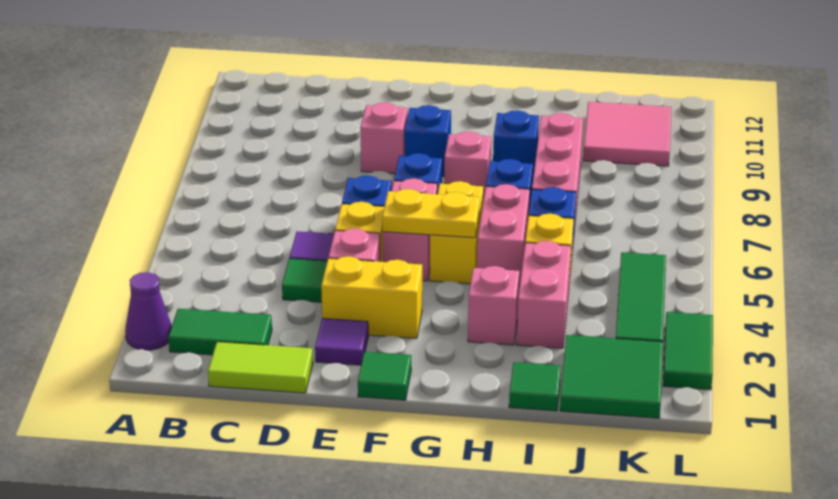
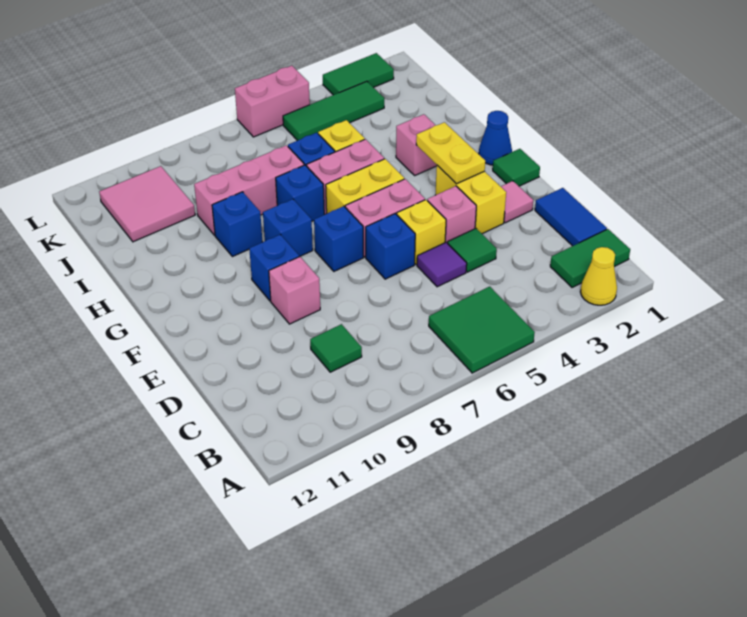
purple 1x1 cone [125,272,172,350] -> yellow 1x1 cone [580,247,617,305]
green 1x2 tile [168,309,272,355] -> green 1x2 tile turned to [550,229,630,287]
lime 1x2 tile [208,342,313,393] -> blue 1x2 tile [535,188,607,246]
purple 1x1 tile [315,318,368,365] -> pink 1x1 tile [501,181,533,223]
yellow 1x2 plate [382,189,480,238] -> yellow 1x2 plate moved to [416,122,485,184]
none -> blue 1x1 cone [479,111,512,165]
pink 1x1 brick [444,131,491,200] -> blue 1x1 brick [263,199,313,257]
green 1x1 tile [509,362,561,411] -> green 1x1 tile moved to [310,324,362,372]
pink 1x2 brick [517,241,571,348] -> pink 1x2 brick moved to [235,66,310,137]
green 2x2 tile [560,335,663,418] -> green 2x2 tile moved to [429,287,535,373]

